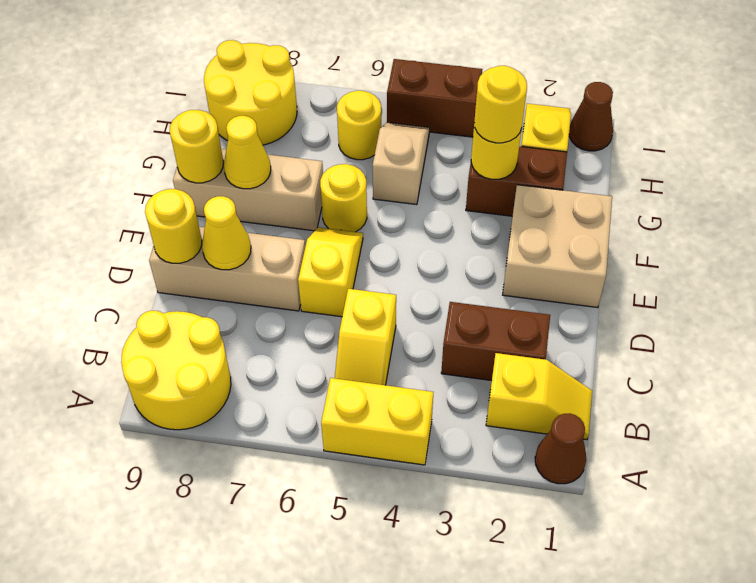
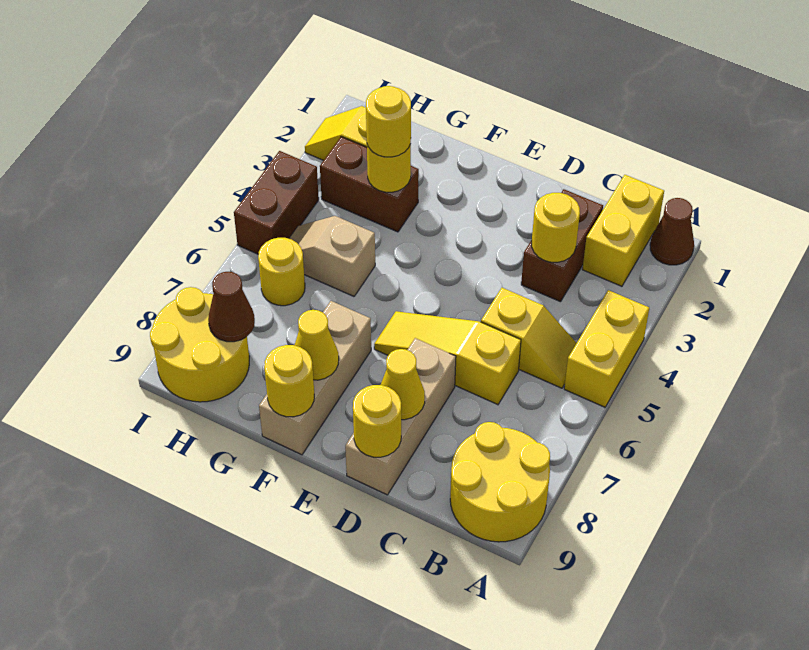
yellow 1x2 slope [486,353,592,440] -> yellow 1x2 brick [582,175,664,286]
yellow 1x2 slope [298,227,363,317] -> yellow 1x3 slope [374,311,521,405]
tan 2x2 brick [503,185,612,308] -> none
yellow 1x1 round brick [320,164,367,232] -> yellow 1x1 round brick moved to [532,193,580,262]
brown 1x2 brick [466,146,567,216] -> brown 1x2 brick turned to [320,137,419,232]
brown 1x1 cone [569,82,613,151] -> brown 1x1 cone moved to [208,272,255,342]

